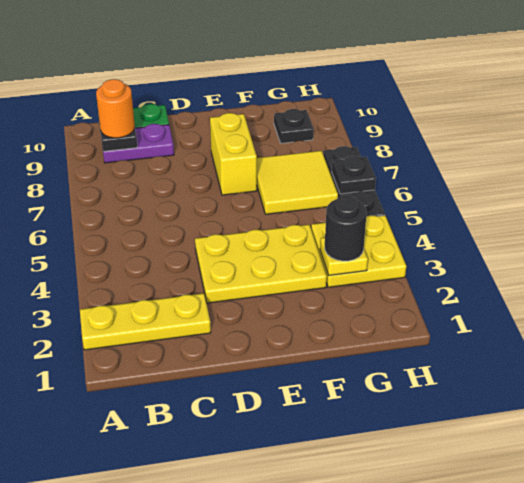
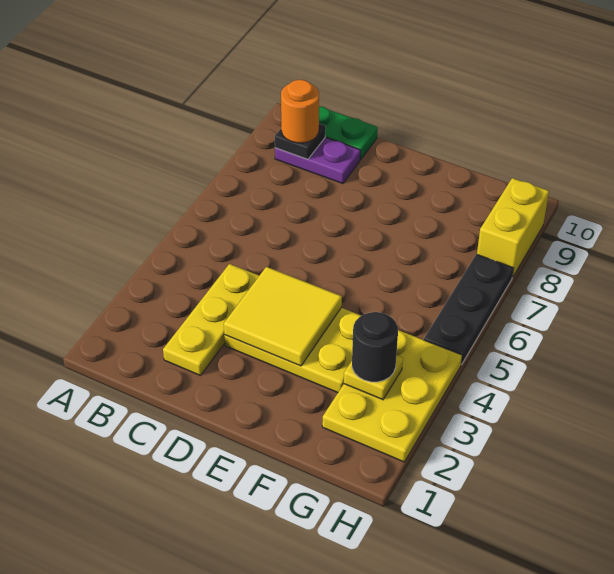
yellow 1x3 plate [80,293,211,350] -> yellow 1x3 plate turned to [163,264,259,376]
yellow 1x2 brick [210,113,257,195] -> yellow 1x2 brick moved to [477,178,549,277]
yellow 2x2 tile [257,151,338,214] -> yellow 2x2 tile moved to [224,267,342,366]
yellow 2x2 plate [311,215,406,287] -> yellow 2x3 plate [322,330,462,462]
black 1x1 plate [274,109,313,143] -> none
black 1x1 plate [332,156,376,194] -> none

